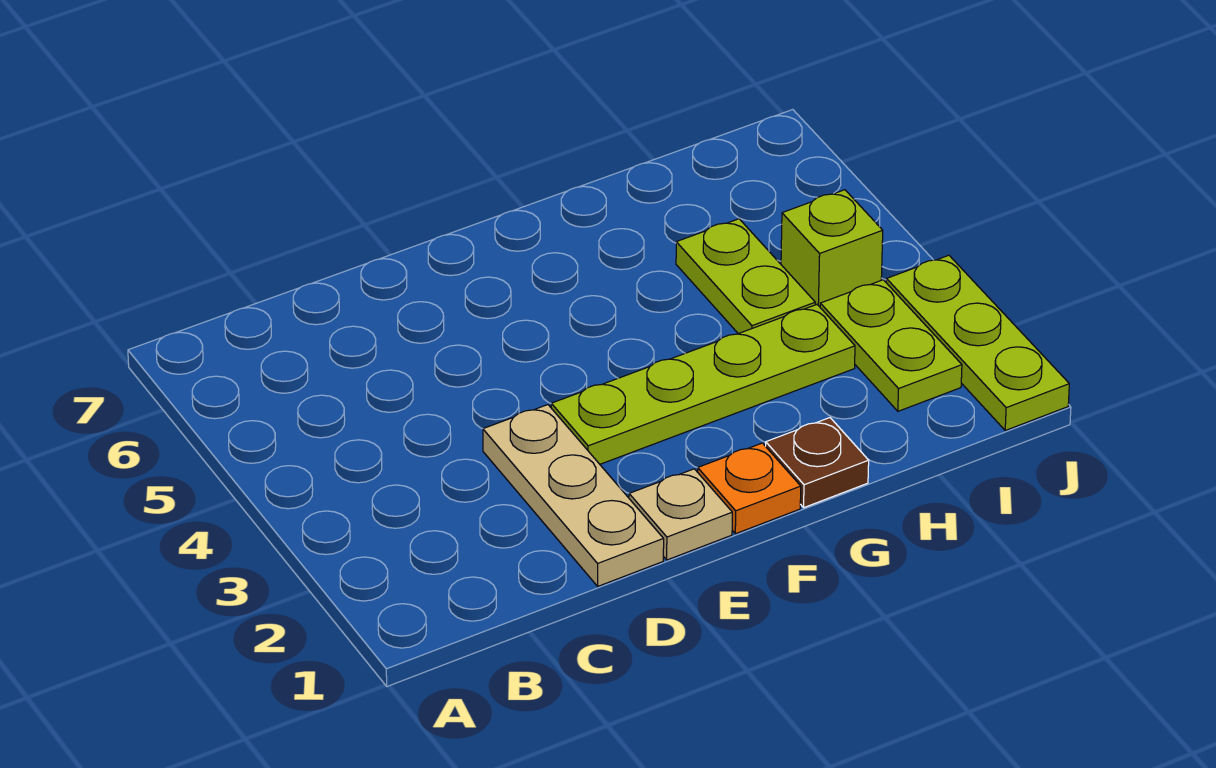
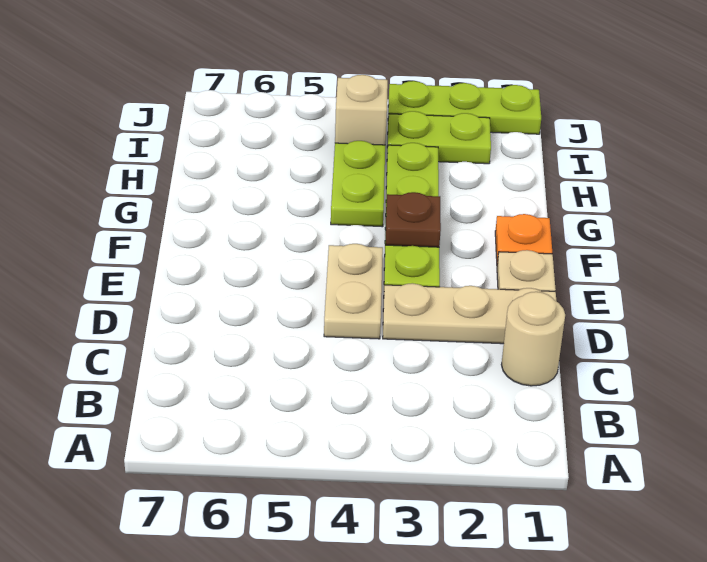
none -> tan 1x1 round brick [501,292,565,386]
none -> tan 1x2 plate [324,244,383,339]
brown 1x1 plate [766,418,869,507] -> brown 1x1 plate moved to [385,192,441,247]
lime 1x2 plate [676,219,815,334] -> lime 1x2 plate turned to [331,141,385,227]
lime 1x1 brick [781,190,883,307] -> tan 1x1 brick [335,75,388,145]

